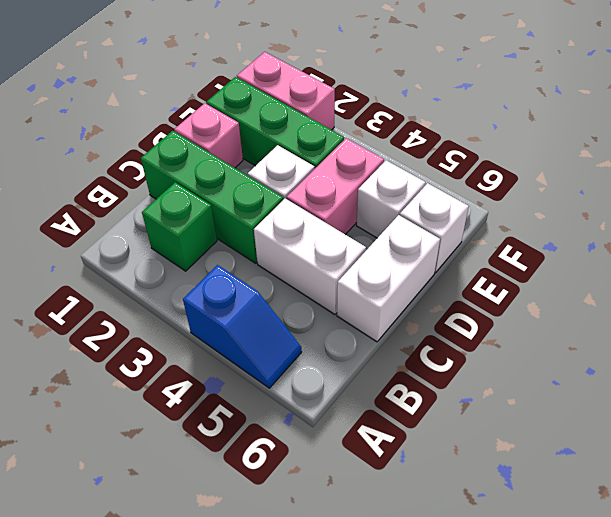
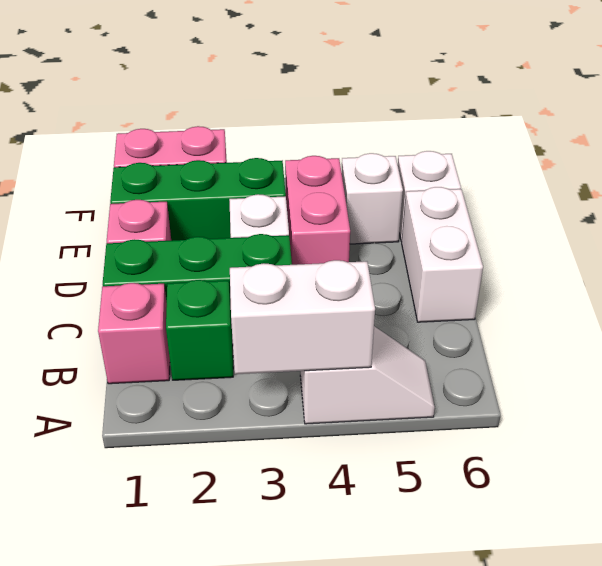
blue 1x2 slope [183,265,301,388] -> white 1x2 slope [300,326,435,424]
none -> pink 1x1 brick [98,283,170,384]
white 1x2 brick [254,199,366,315] -> white 1x2 brick moved to [230,260,375,374]

